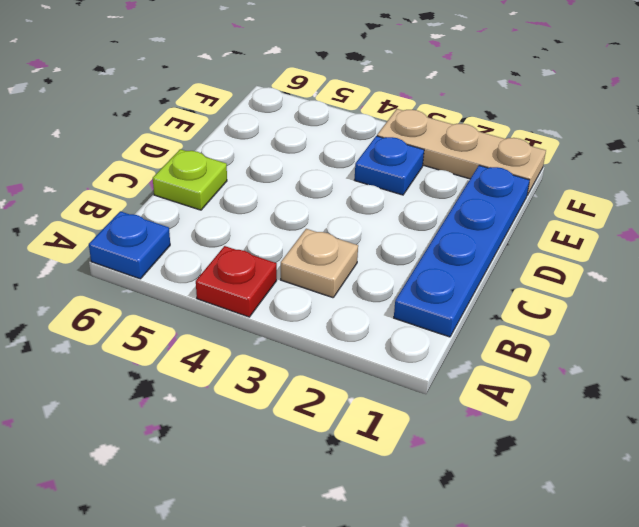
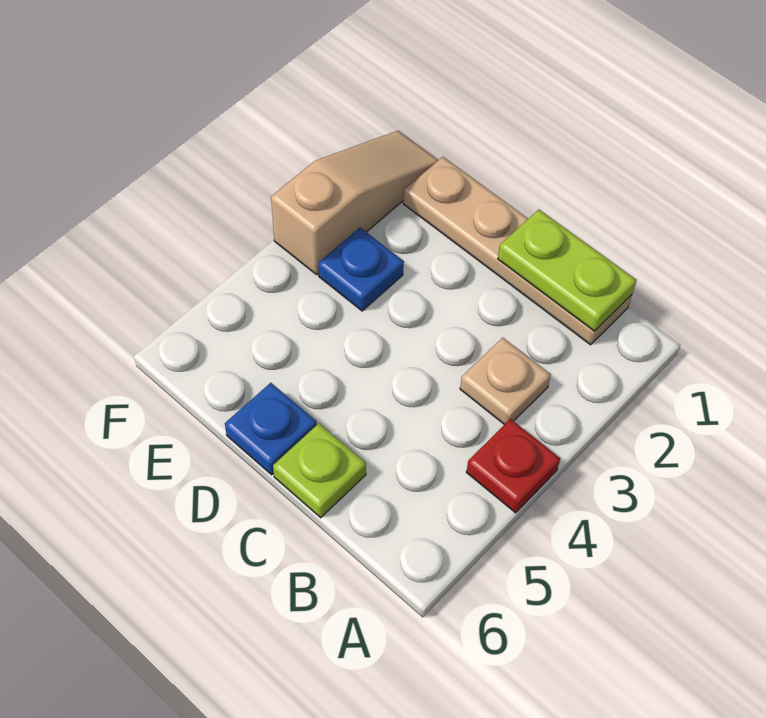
blue 1x1 plate [89,211,170,279] -> blue 1x1 plate moved to [225,383,317,475]
blue 1x4 plate [394,165,530,337] -> tan 1x4 plate [403,157,632,345]
none -> lime 1x2 plate [498,210,636,331]
tan 1x3 plate [377,109,546,195] -> tan 1x3 slope [271,131,438,275]

